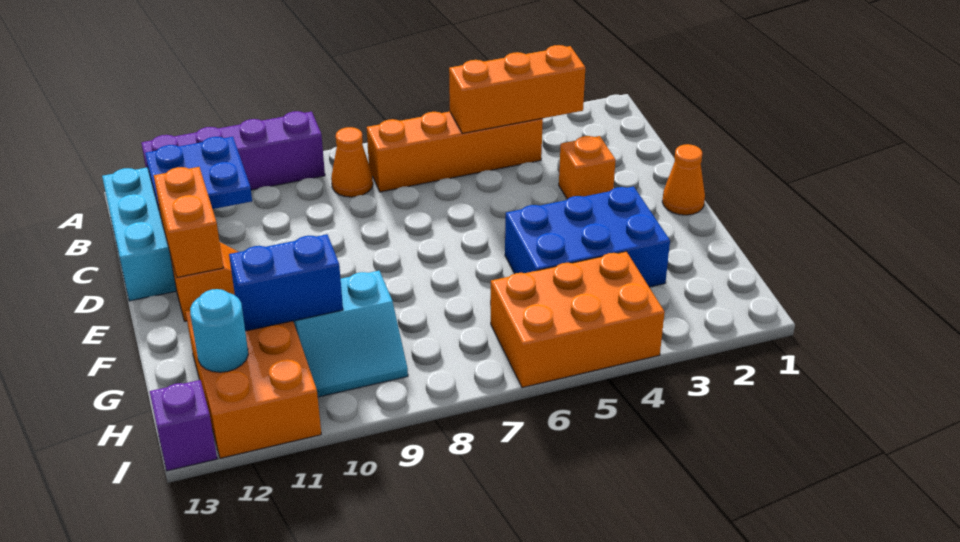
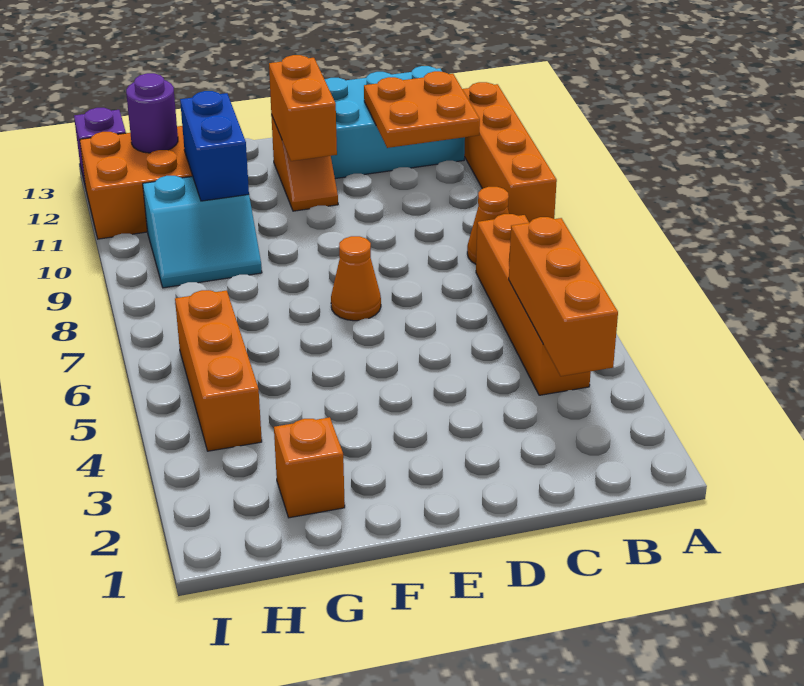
purple 1x4 brick [141,111,325,190] -> orange 1x4 brick [463,82,557,223]
blue 2x2 plate [145,137,252,216] -> orange 2x2 plate [364,71,480,148]
orange 1x1 brick [559,136,616,199] -> orange 1x1 brick moved to [274,417,345,518]
orange 1x2 brick [154,167,223,277] -> orange 1x2 brick turned to [269,55,337,161]
orange 1x1 cone [662,144,705,215] -> orange 1x1 cone moved to [331,236,381,321]
blue 2x3 brick [505,187,670,287] -> none
cyan 2x2 slope [293,271,408,397] -> cyan 2x2 slope turned to [143,176,262,288]
orange 2x3 brick [491,251,665,388] -> orange 1x3 brick [175,290,262,451]
cyan 1x1 round brick [190,289,248,372] -> purple 1x1 round brick [126,73,178,153]

